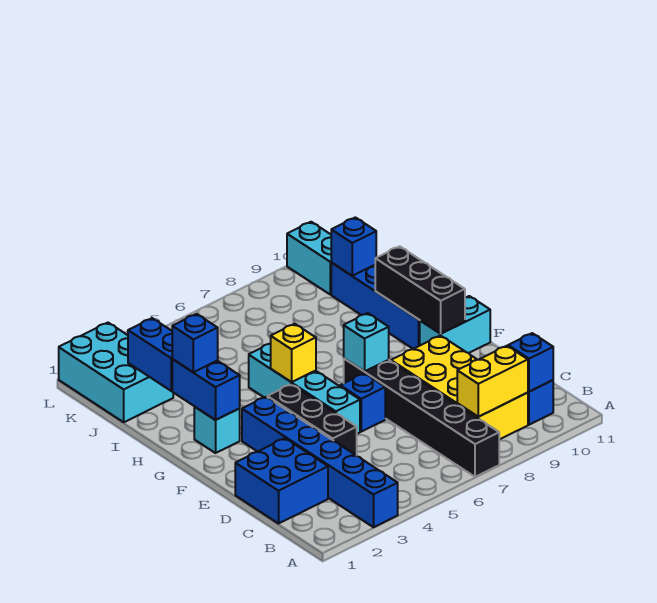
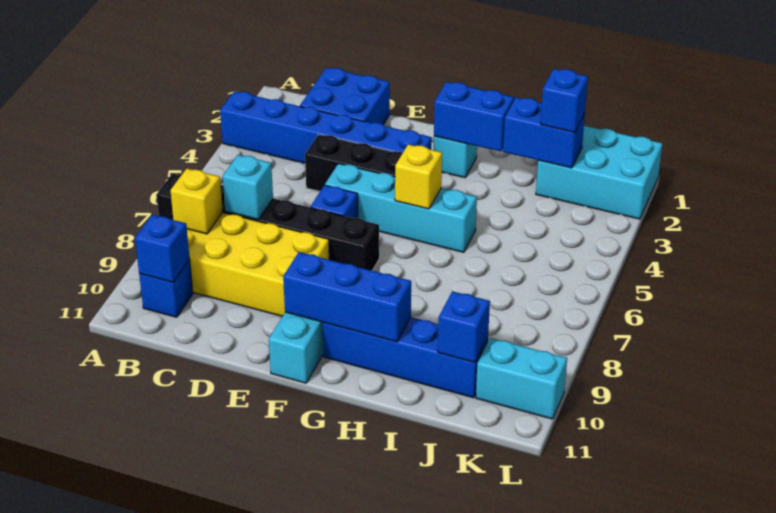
yellow 1x2 brick [457,346,528,417] -> yellow 1x1 brick [170,169,223,234]
cyan 1x1 brick [344,313,389,371] -> cyan 1x1 brick moved to [223,155,273,220]
black 1x3 brick [375,246,465,334] -> blue 1x3 brick [283,252,411,342]
blue 1x1 brick [172,314,218,372] -> blue 1x1 brick moved to [541,69,588,133]

